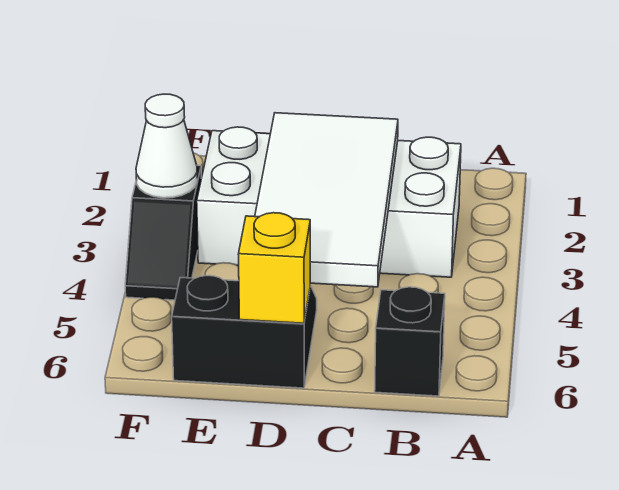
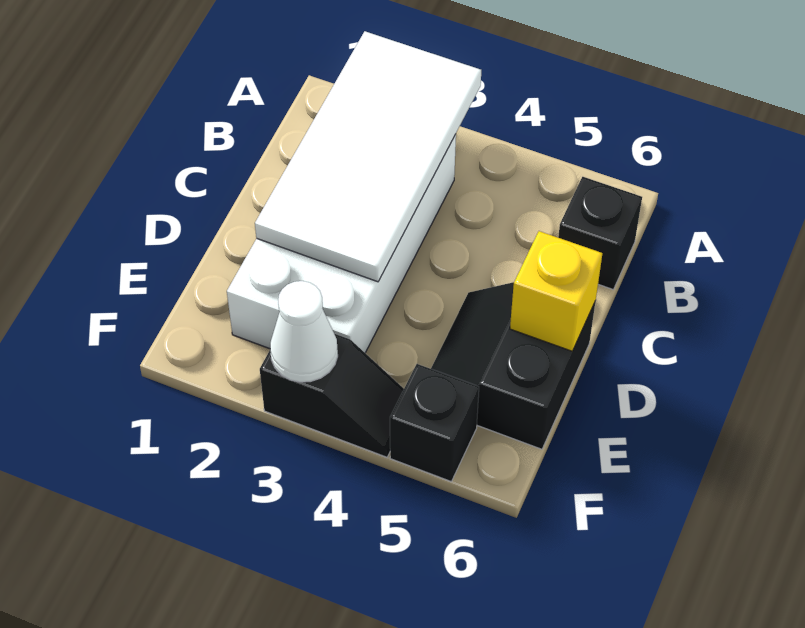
white 2x4 tile [255,113,398,287] -> white 2x4 tile turned to [255,31,481,282]
none -> black 1x1 brick [390,364,479,481]

